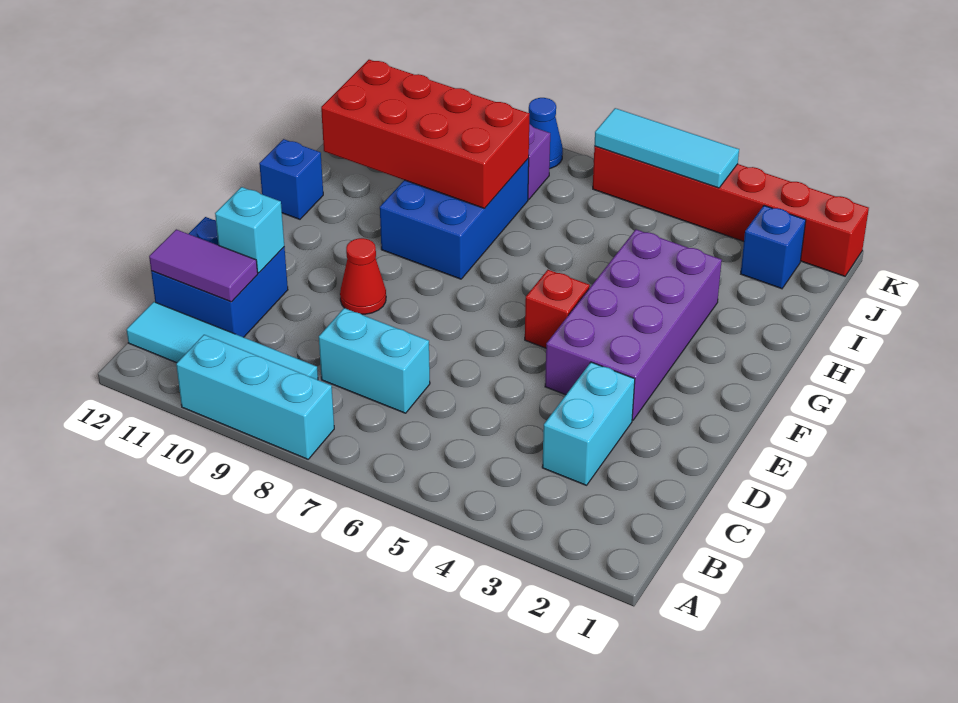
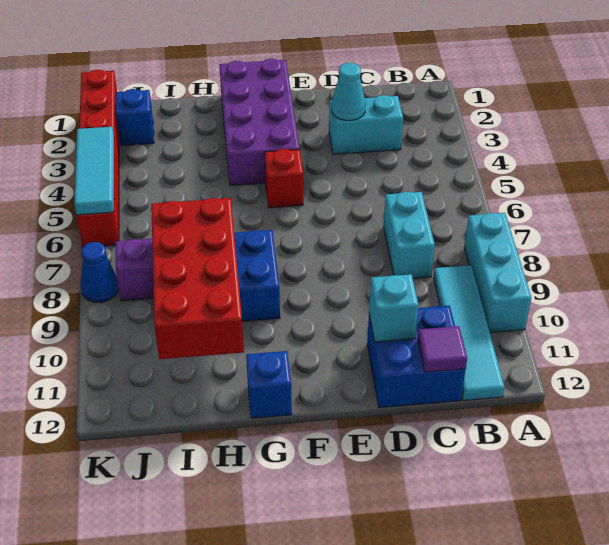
purple 1x2 tile [149,229,258,302] -> purple 1x1 tile [418,326,467,372]
none -> cyan 1x1 cone [332,63,366,121]
purple 2x4 brick [545,230,722,420] -> purple 2x4 brick turned to [219,59,300,186]
red 1x1 cone [340,238,386,314] -> none

